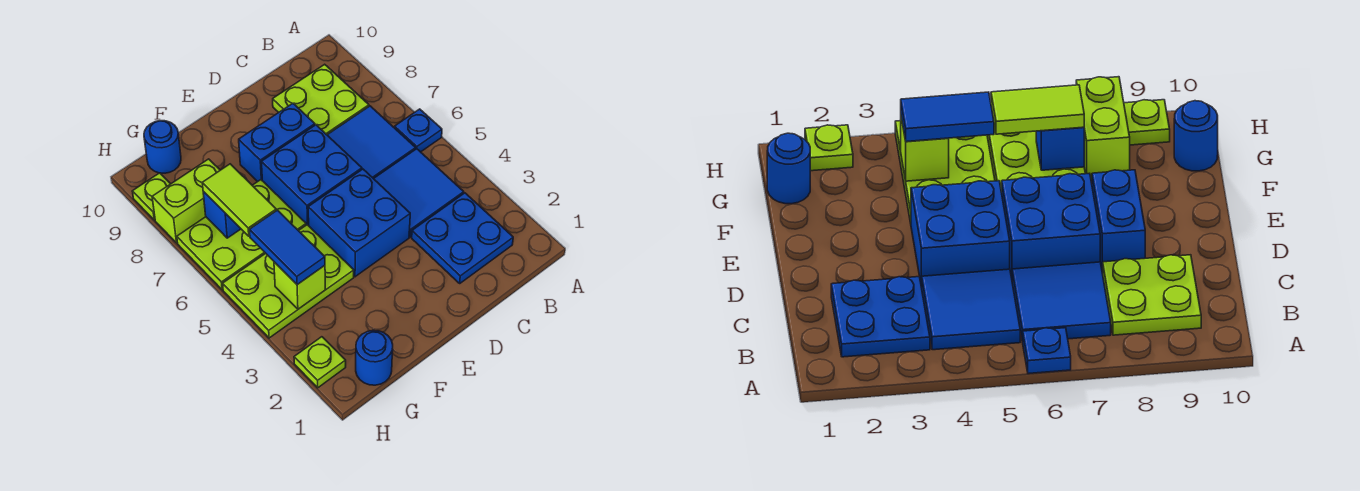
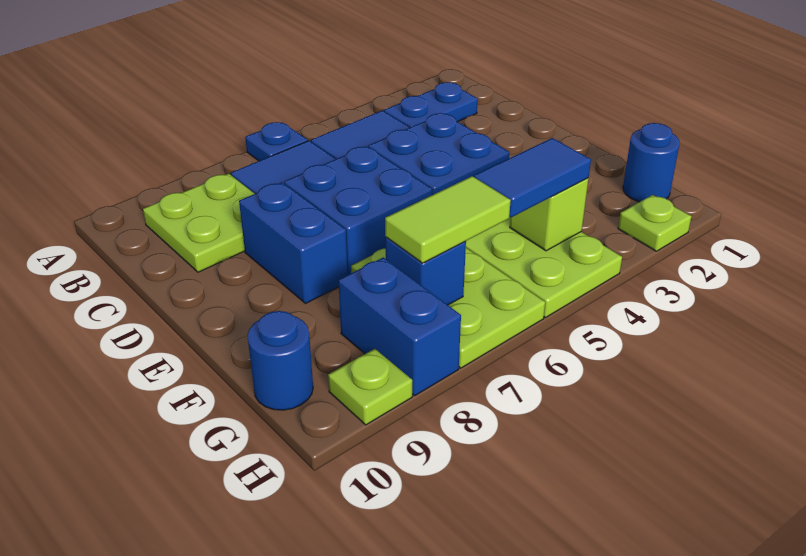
blue 2x2 plate [412,193,513,283] -> blue 1x2 plate [384,82,478,127]
lime 1x2 brick [152,159,220,243] -> blue 1x2 brick [339,257,461,396]

